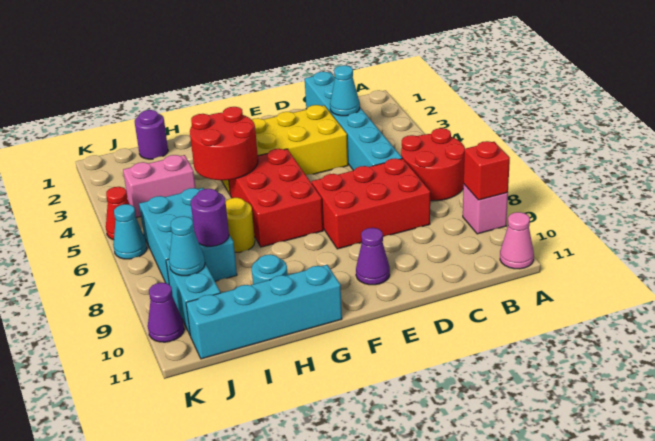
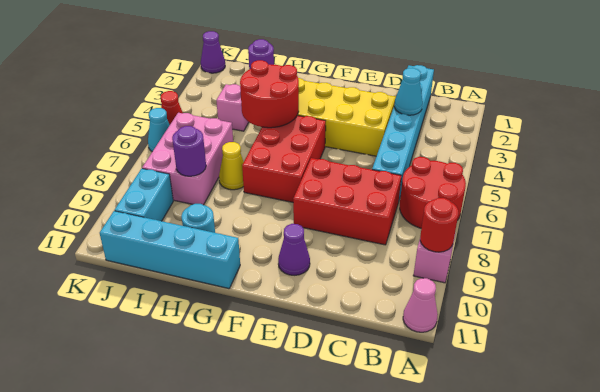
red 1x1 brick [464,141,510,200] -> red 1x1 round brick [420,198,458,252]
yellow 1x1 round brick [226,198,255,252] -> yellow 1x1 cone [219,142,244,190]
pink 1x2 brick [123,155,196,218] -> pink 1x1 brick [216,84,249,131]
cyan 2x3 brick [139,188,237,284] -> pink 2x3 brick [142,113,233,205]
cyan 1x1 cone [169,216,205,276] -> none
purple 1x1 cone [148,283,184,342] -> purple 1x1 cone moved to [201,31,225,73]

